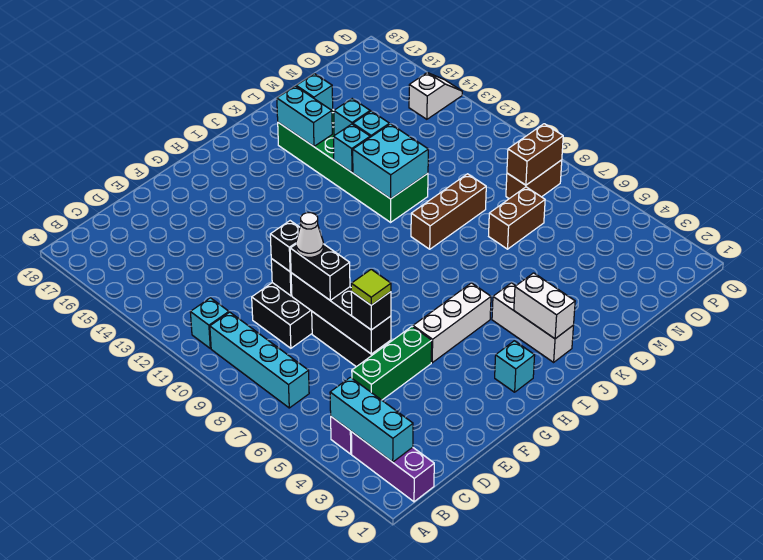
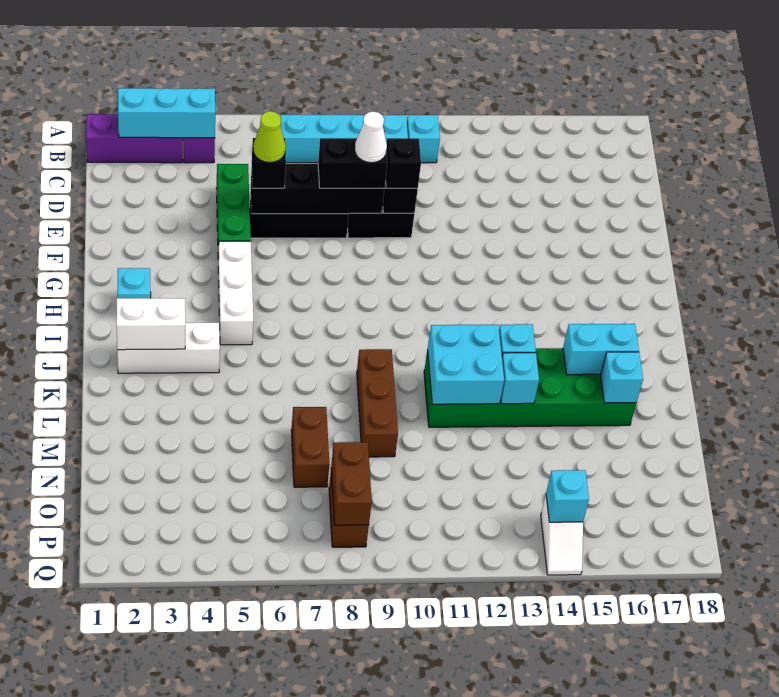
lime 1x1 tile [351,269,391,305] -> lime 1x1 cone [253,111,286,163]
cyan 1x1 brick [334,99,370,135] -> cyan 1x1 brick moved to [546,470,589,522]

